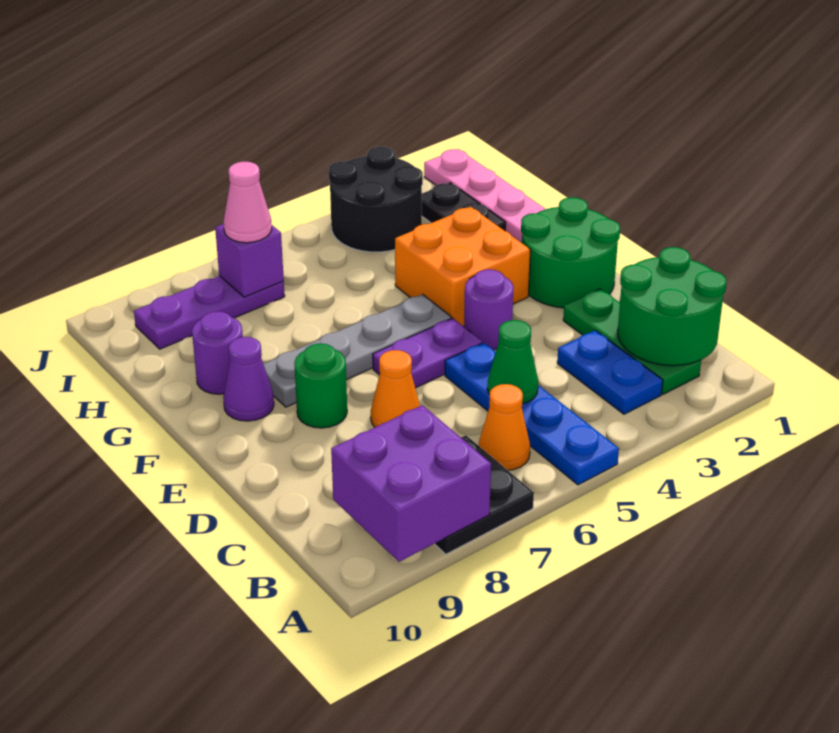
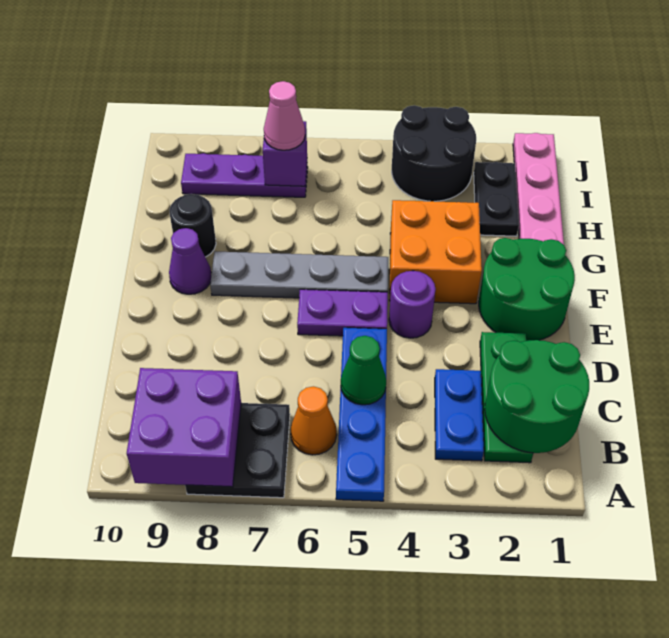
orange 1x1 cone [371,350,420,427] -> none
green 1x1 round brick [294,344,347,428] -> none
purple 1x1 round brick [192,311,243,394] -> black 1x1 round brick [170,194,216,257]

